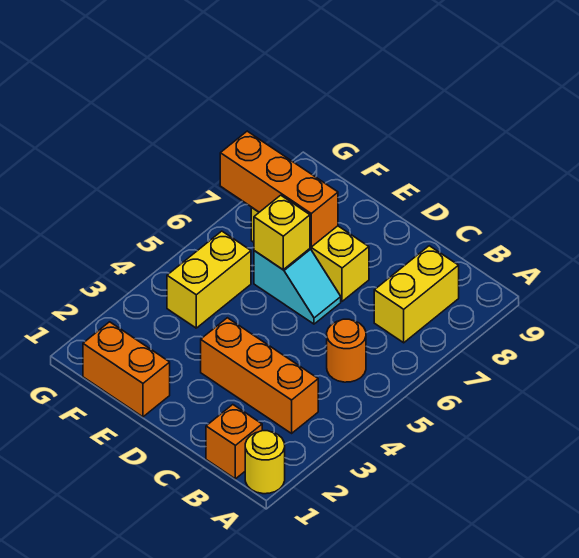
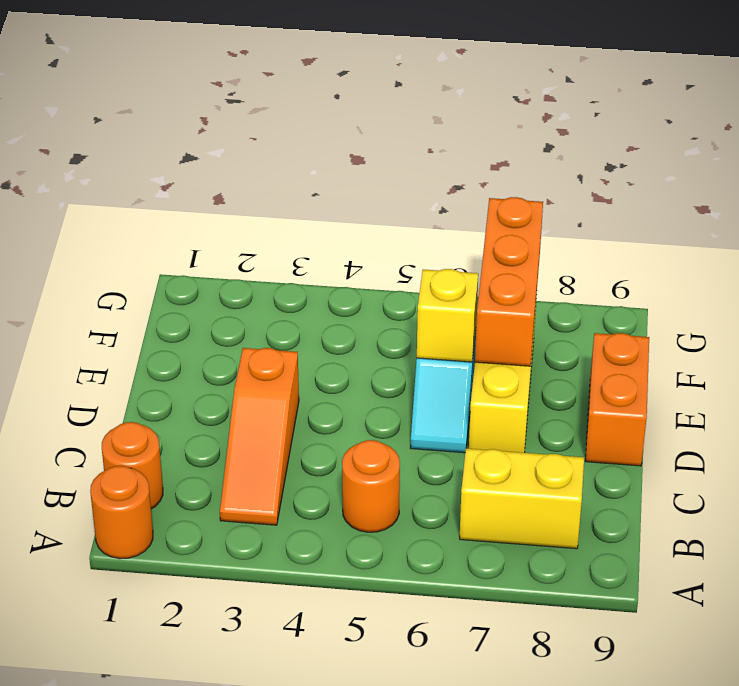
yellow 1x1 round brick [245,431,285,494] -> orange 1x1 round brick [90,466,153,559]
orange 1x1 brick [206,405,262,479] -> orange 1x1 round brick [102,422,163,509]
orange 1x3 brick [201,318,318,433] -> orange 1x3 slope [220,348,299,525]
orange 1x2 brick [83,322,170,417] -> orange 1x2 brick moved to [586,333,649,466]
yellow 1x2 brick [167,231,251,328] -> none

